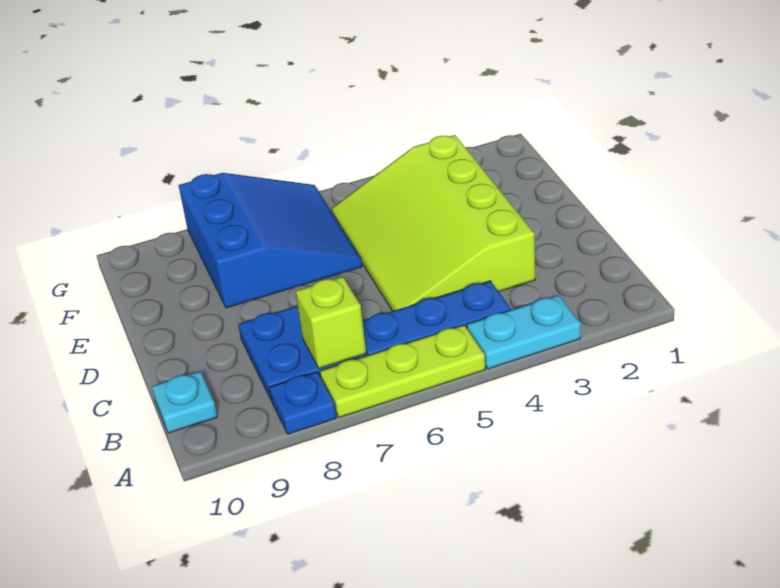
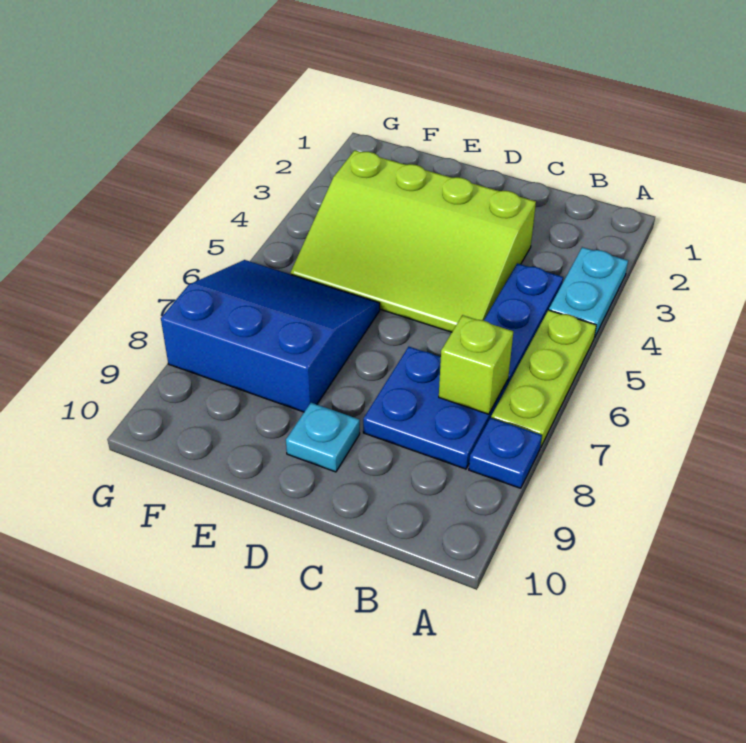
cyan 1x1 plate [152,371,217,433] -> cyan 1x1 plate moved to [286,403,360,472]

